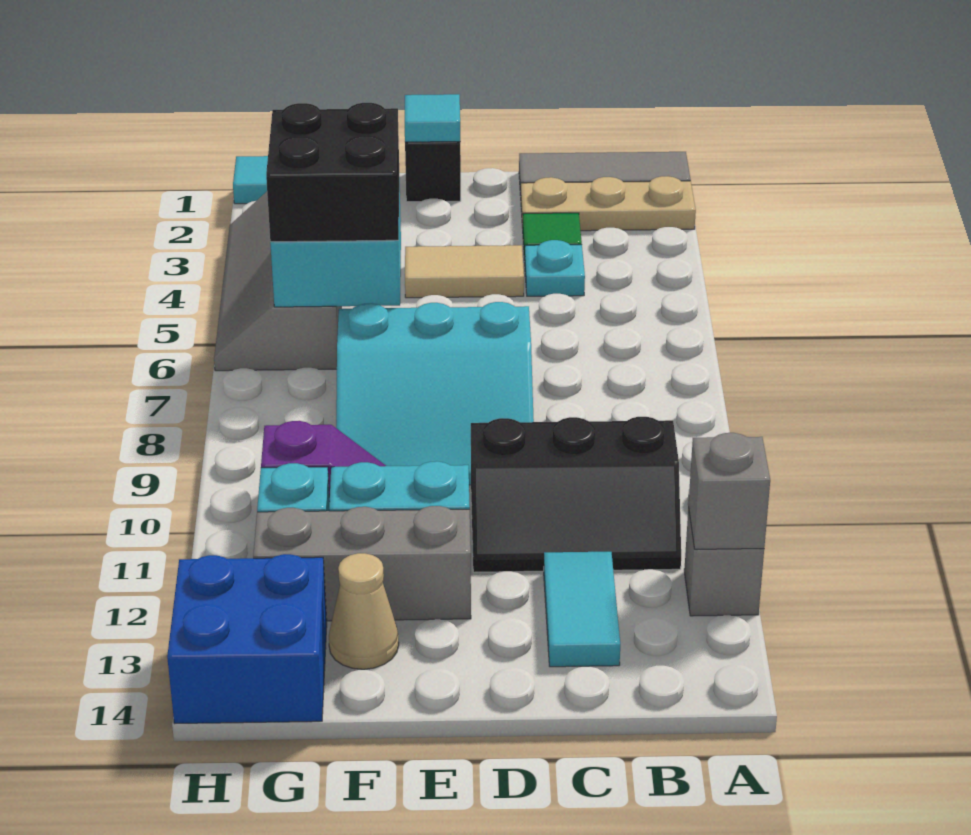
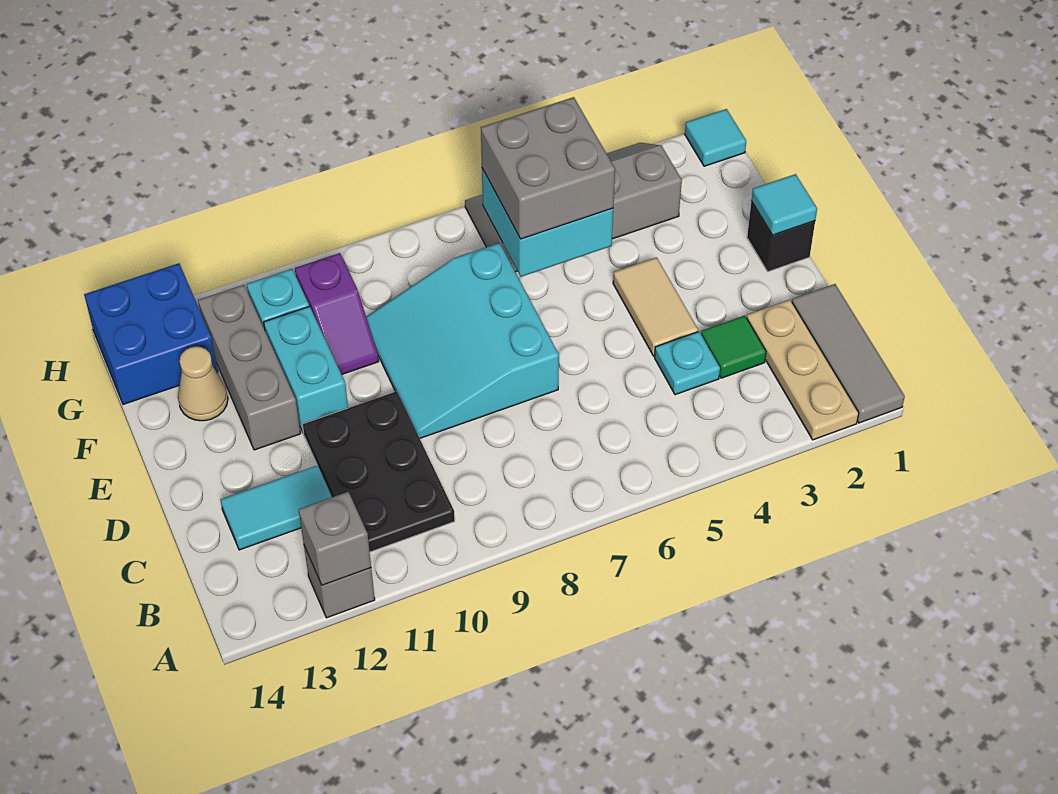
black 2x3 slope [471,417,681,572] -> black 2x3 plate [302,391,455,552]
black 2x2 brick [266,103,399,242] -> grey 2x2 brick [481,97,615,239]

